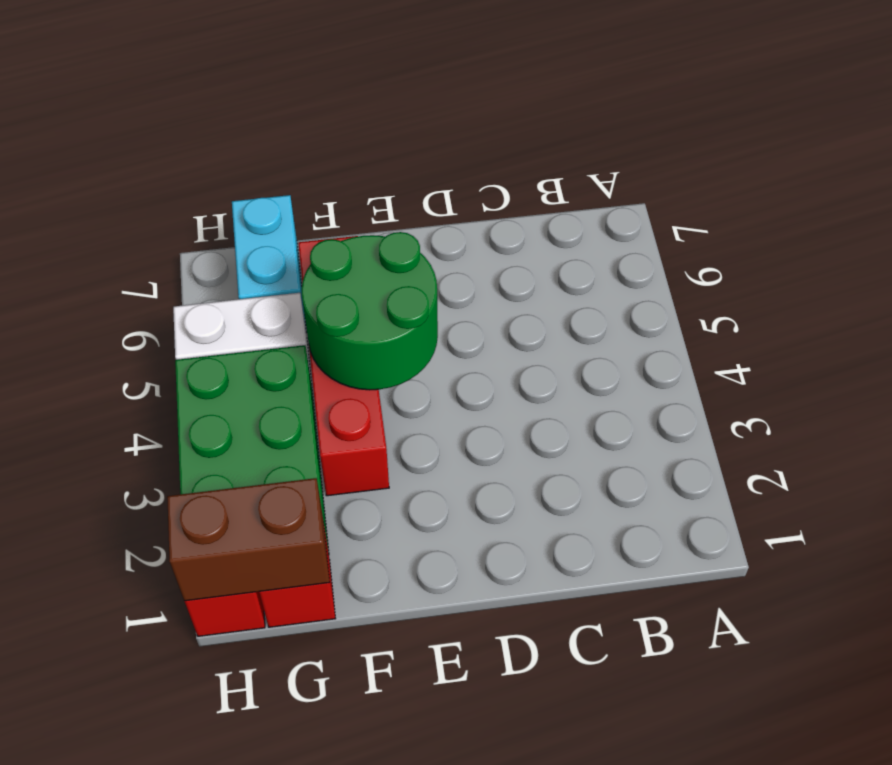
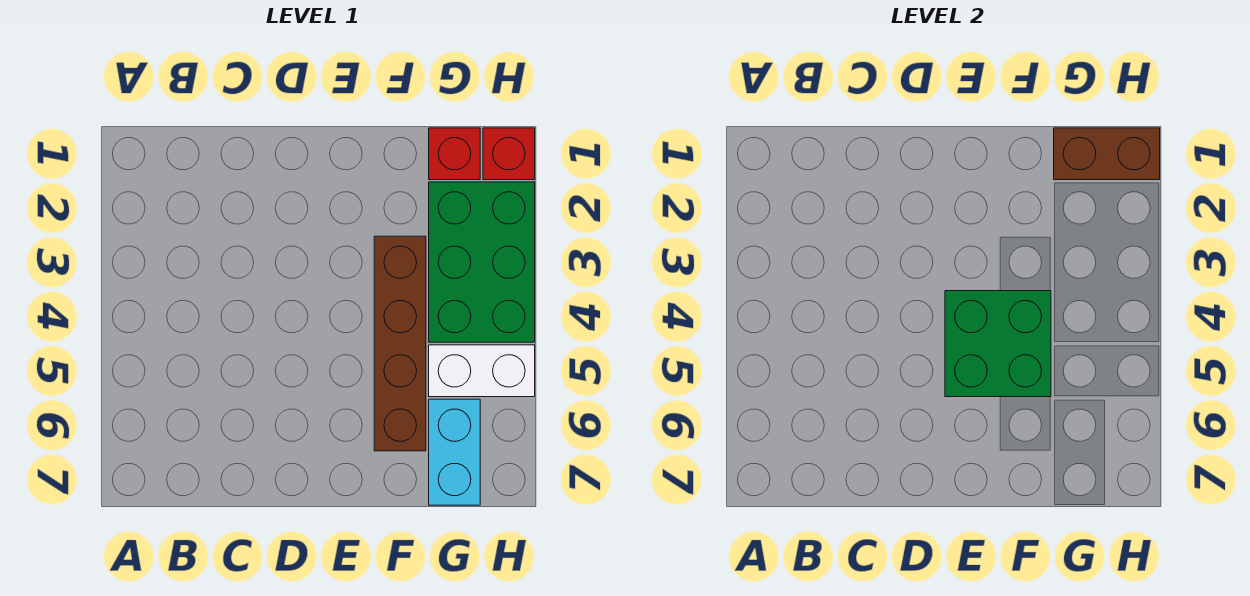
green 2x2 round brick [302,232,438,390] -> green 2x2 brick [945,291,1051,397]
red 1x4 brick [298,236,389,496] -> brown 1x4 brick [374,236,426,451]

